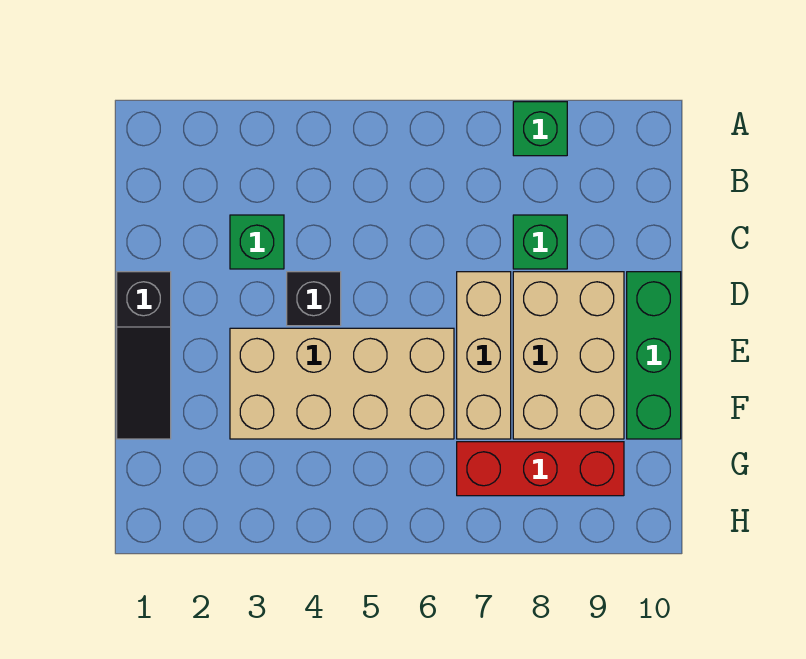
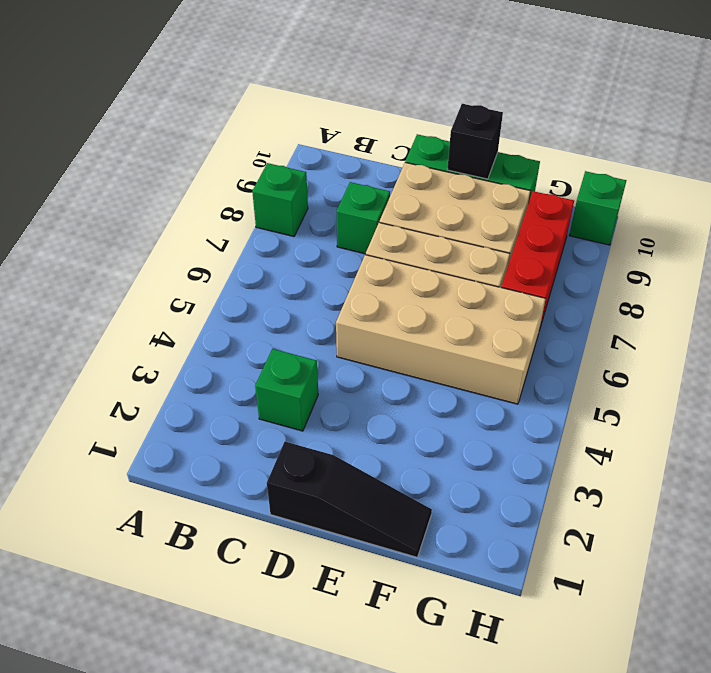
black 1x1 brick [287,272,341,326] -> black 1x1 brick moved to [447,104,503,179]
tan 2x4 brick [230,328,454,439] -> tan 2x4 brick turned to [336,255,546,404]
none -> green 1x1 brick [569,171,626,245]

